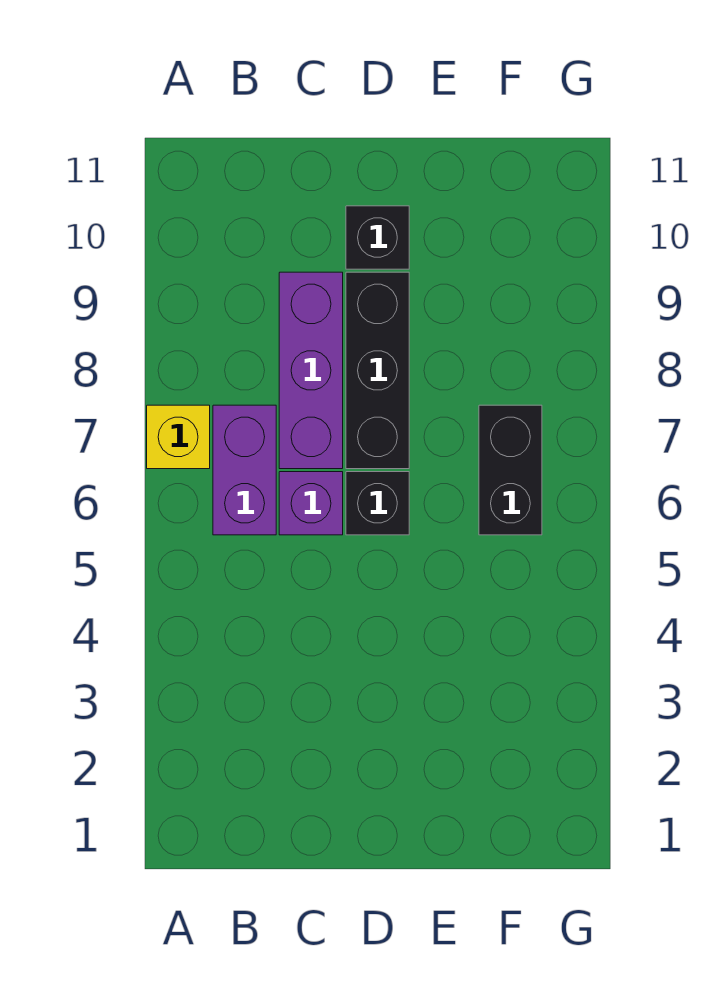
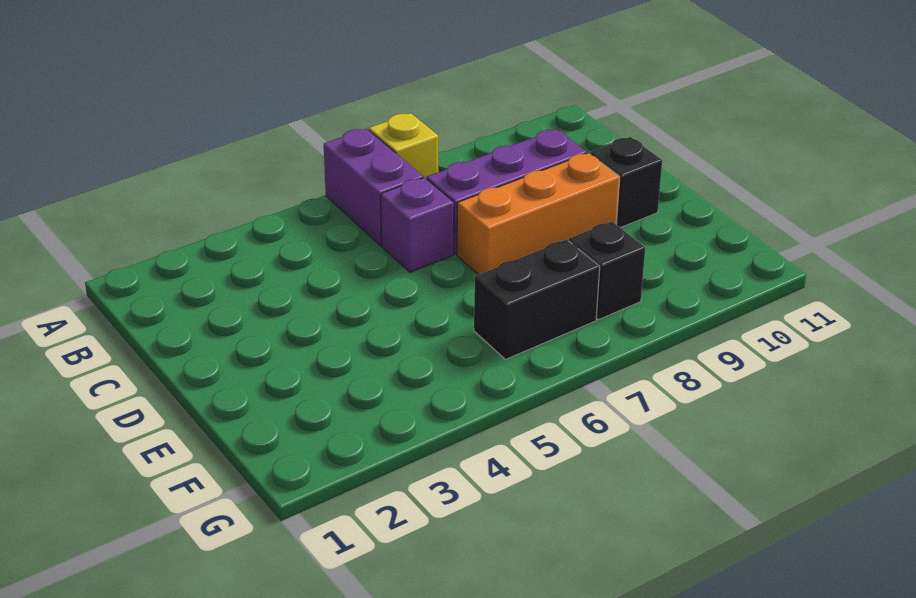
purple 1x2 brick [213,405,276,535] -> purple 1x2 brick turned to [324,129,423,245]
black 1x1 brick [346,472,409,535] -> black 1x1 brick moved to [569,221,645,320]
black 1x3 brick [346,272,409,469] -> orange 1x3 brick [457,153,620,275]

